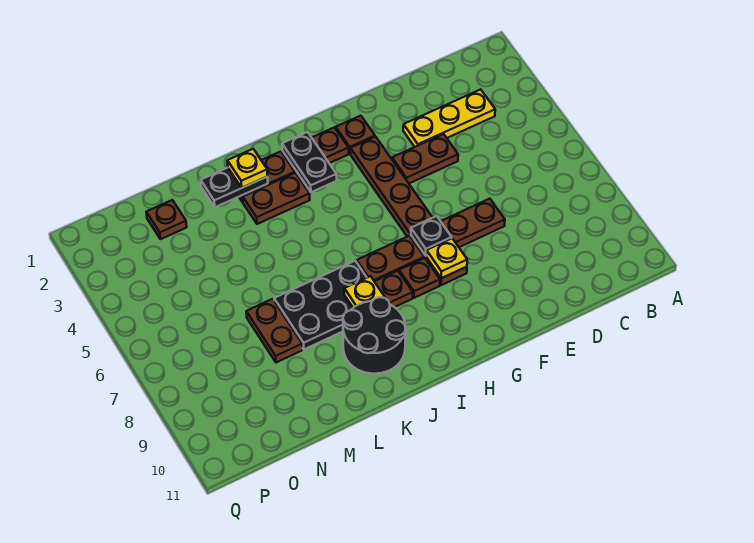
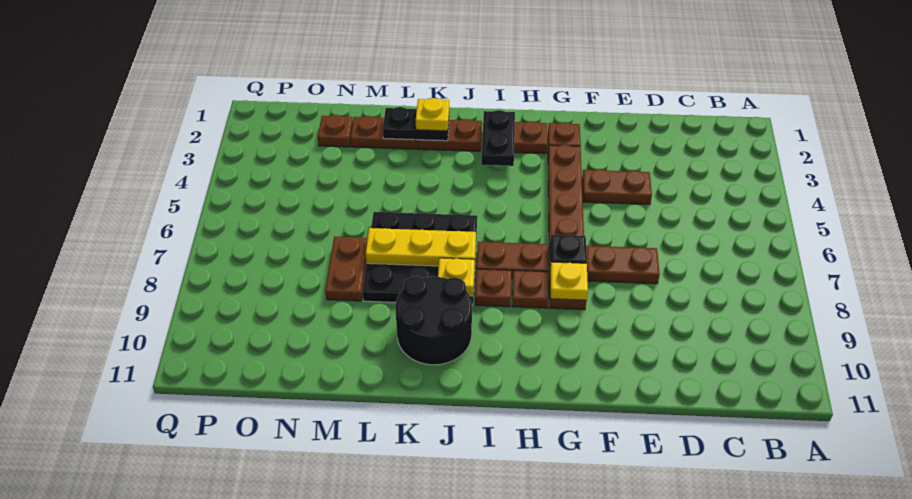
yellow 1x3 plate [403,89,495,147] -> yellow 1x3 plate moved to [366,228,476,266]
brown 1x2 plate [243,173,310,224] -> brown 1x2 plate moved to [351,116,416,149]
black 2x3 plate [274,261,367,349] -> black 3x3 plate [363,212,477,305]

